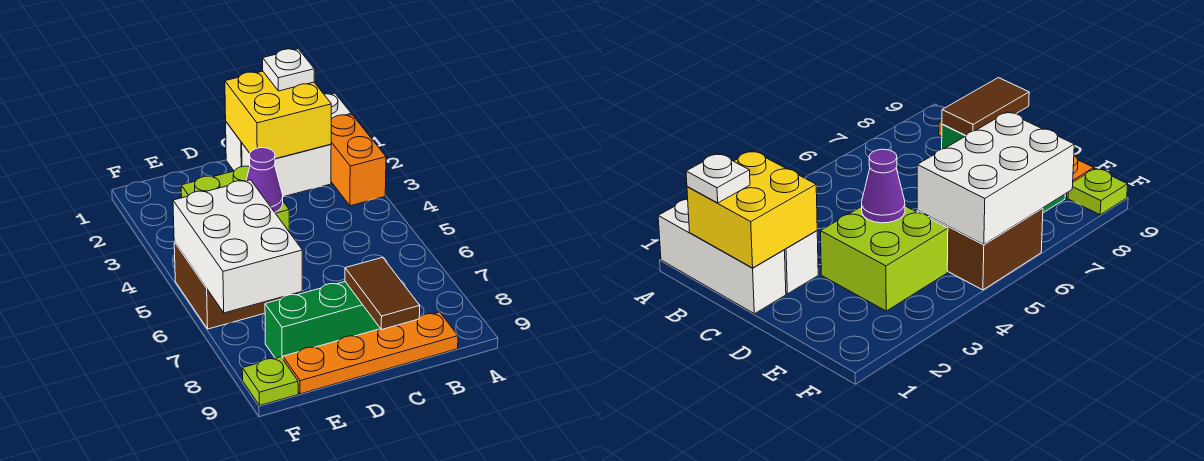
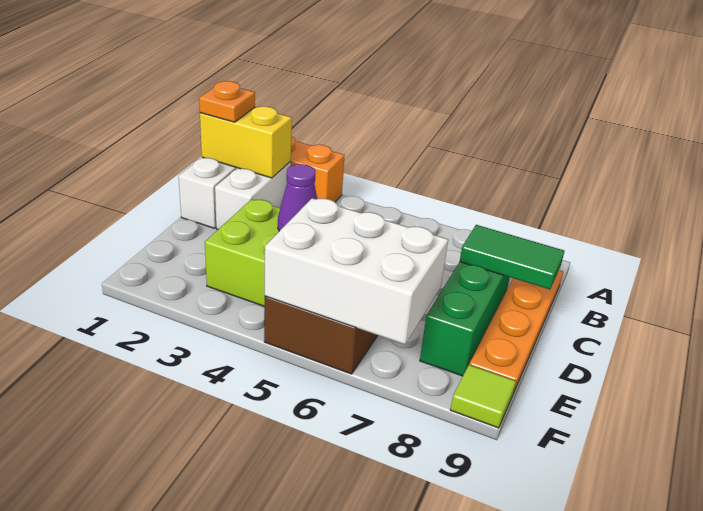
yellow 2x2 brick [225,71,331,159] -> yellow 1x2 brick [200,106,292,178]
white 1x1 plate [263,49,314,91] -> orange 1x1 plate [199,81,255,122]
brown 1x2 tile [345,257,420,330] -> green 1x2 tile [460,225,564,289]
lime 1x1 plate [242,357,298,406] -> lime 1x1 tile [450,365,516,428]

